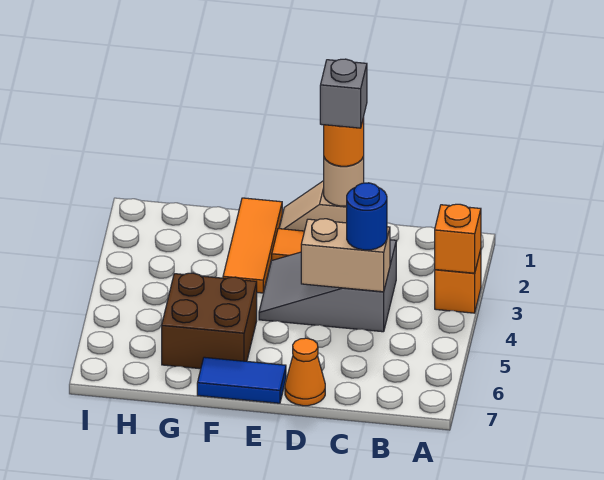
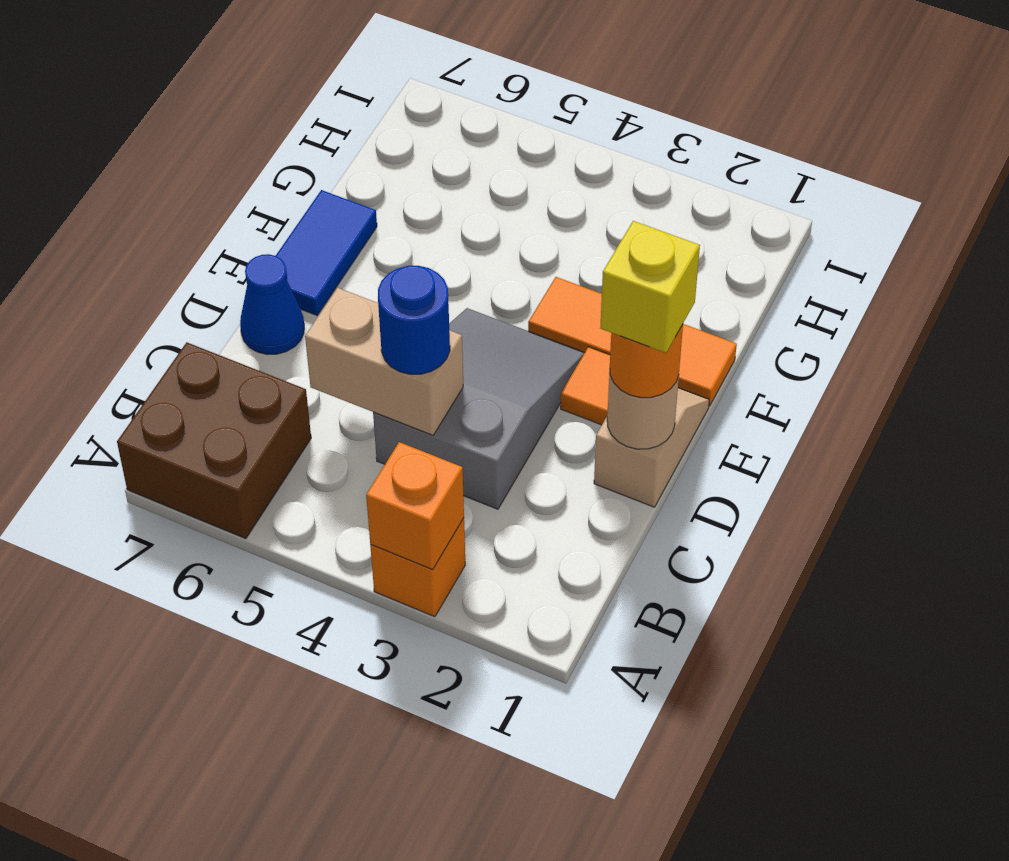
tan 1x2 brick [301,219,390,292] -> tan 1x2 brick turned to [305,288,463,435]
grey 1x1 brick [320,59,367,128] -> yellow 1x1 brick [600,221,700,353]
orange 1x1 cone [285,338,325,406] -> blue 1x1 cone [240,254,304,354]
brown 2x2 brick [162,273,257,369] -> brown 2x2 brick moved to [117,342,311,539]

